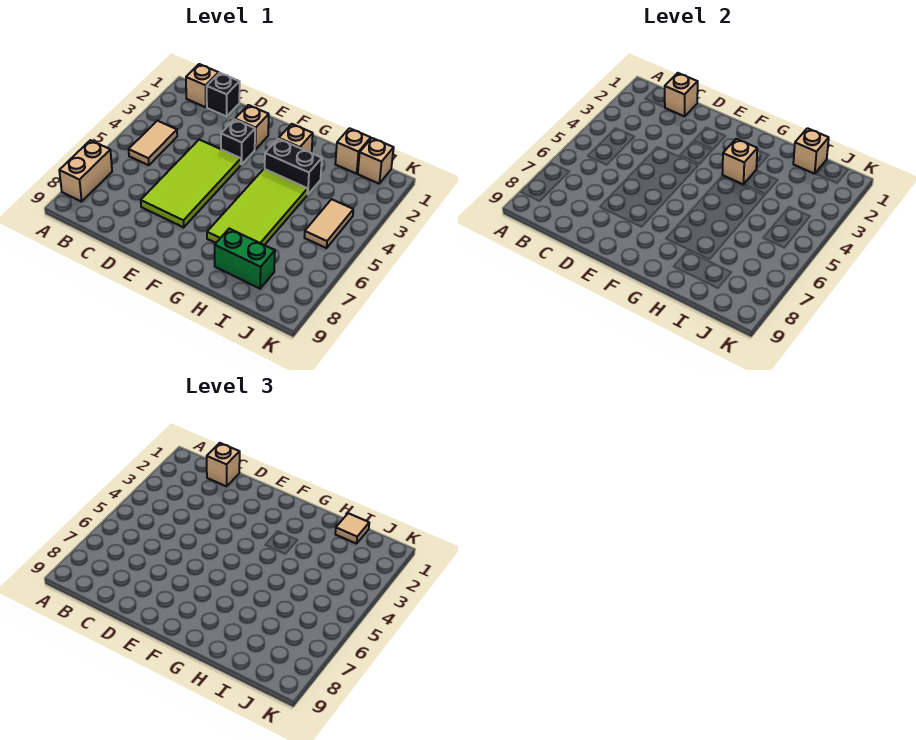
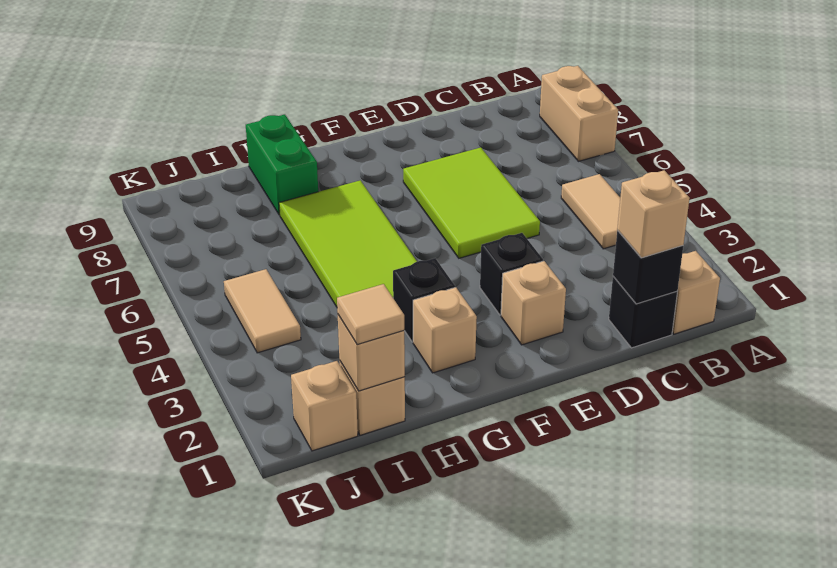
tan 1x1 brick [665,73,698,116] -> black 1x1 brick [613,231,683,304]
lime 2x4 tile [141,140,241,227] -> lime 2x3 tile [403,148,540,258]
black 1x2 brick [265,139,322,195] -> black 1x1 brick [393,258,455,342]
tan 1x1 brick [722,139,757,184] -> none
green 1x2 brick [215,229,275,289] -> green 1x2 brick turned to [246,115,318,215]

